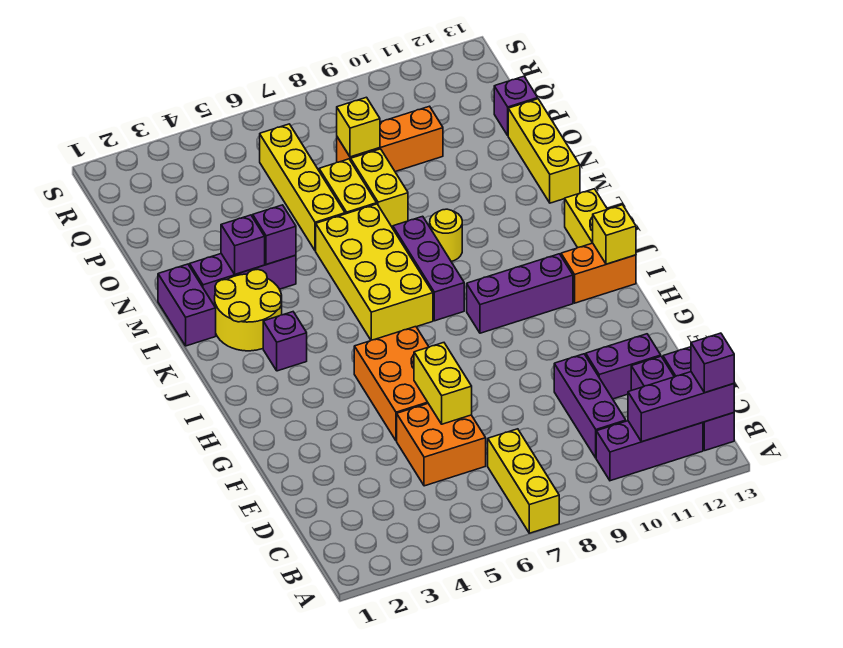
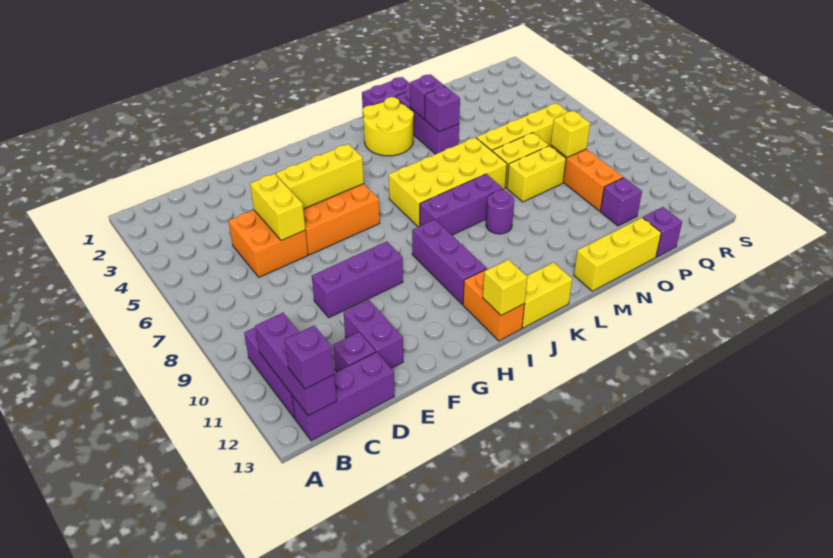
yellow 1x3 brick [488,429,559,533] -> yellow 1x3 brick moved to [276,144,364,209]
purple 1x3 brick [554,354,626,458] -> purple 1x3 brick moved to [312,241,403,318]
yellow 1x2 brick [414,343,472,424] -> yellow 1x2 brick turned to [250,174,305,241]
purple 1x1 brick [263,312,307,371] -> purple 1x1 brick moved to [600,178,642,226]
yellow 1x1 round brick [430,209,462,261] -> purple 1x1 round brick [486,190,514,234]

